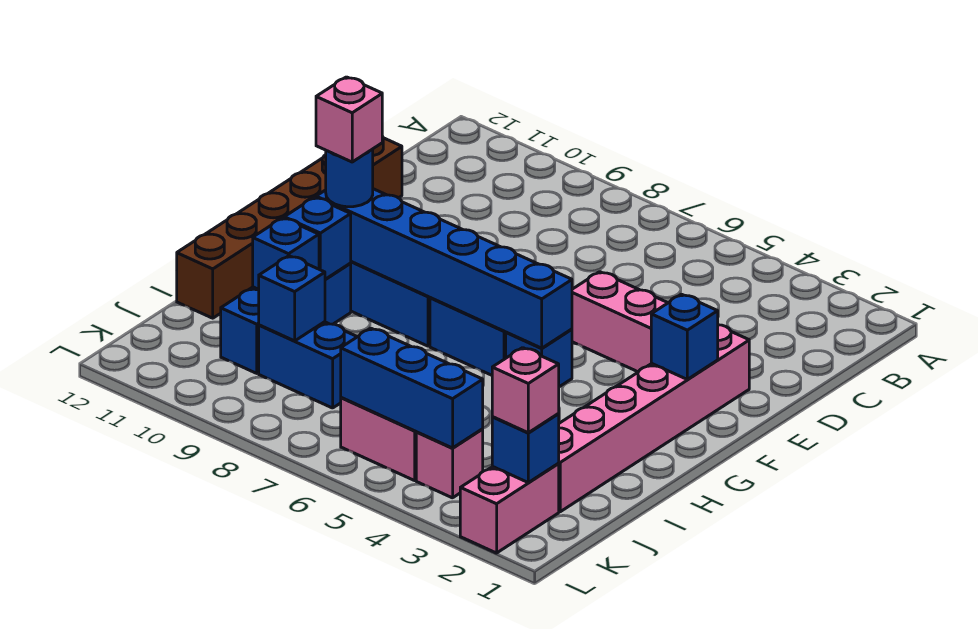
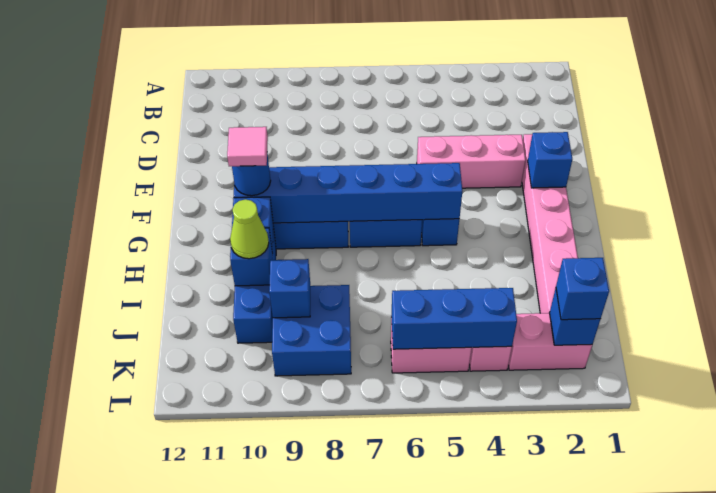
brown 1x6 brick [177,136,402,318] -> none
pink 1x1 brick [316,77,382,162] -> pink 1x1 tile [227,127,268,166]
none -> lime 1x1 cone [230,199,269,259]
blue 1x2 brick [259,322,357,408] -> blue 2x2 brick [272,285,351,376]
pink 1x2 brick [460,464,559,553] -> pink 1x2 brick turned to [508,313,592,370]
pink 1x1 brick [492,348,559,433] -> blue 1x1 brick [556,258,609,320]

